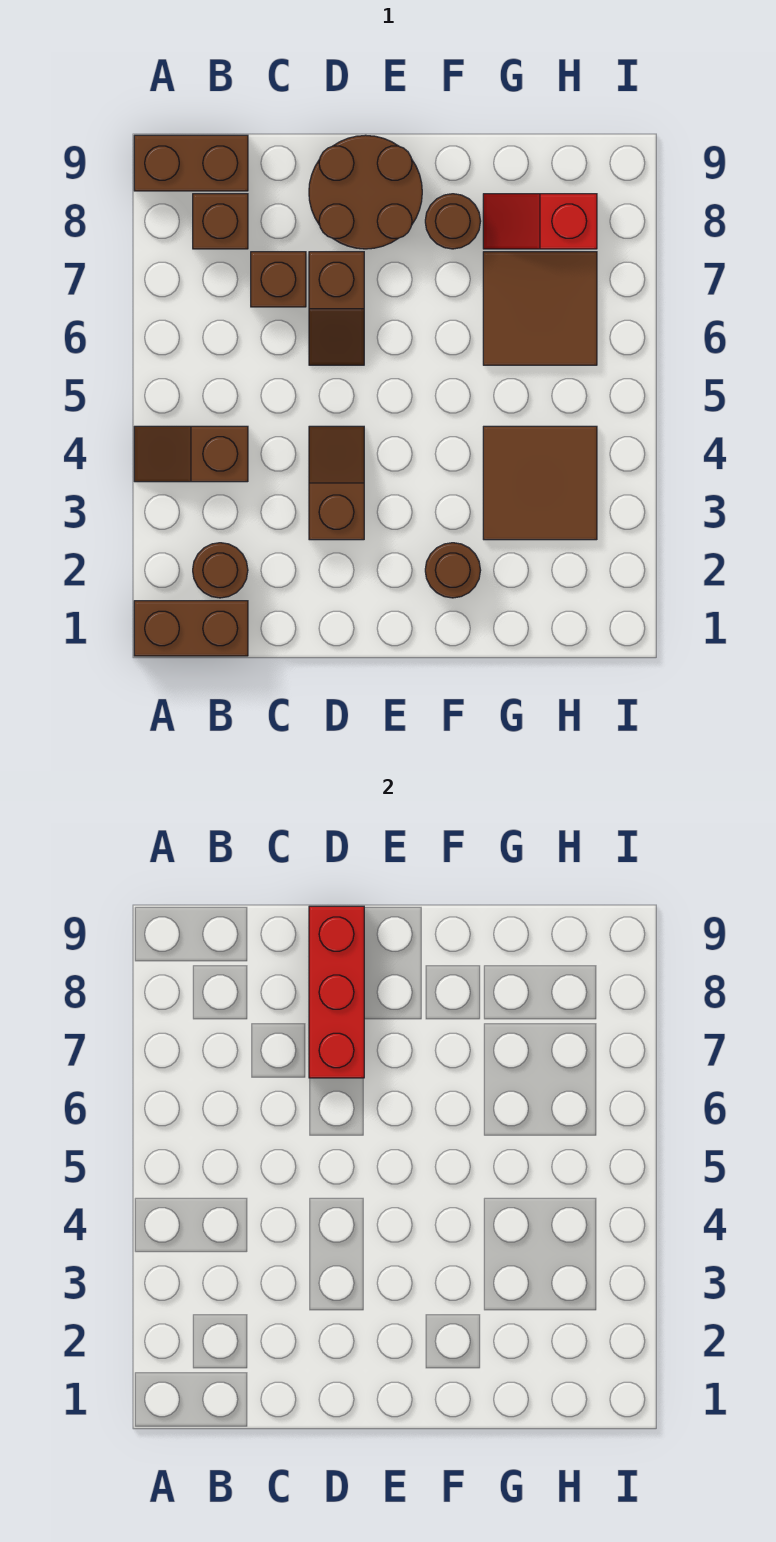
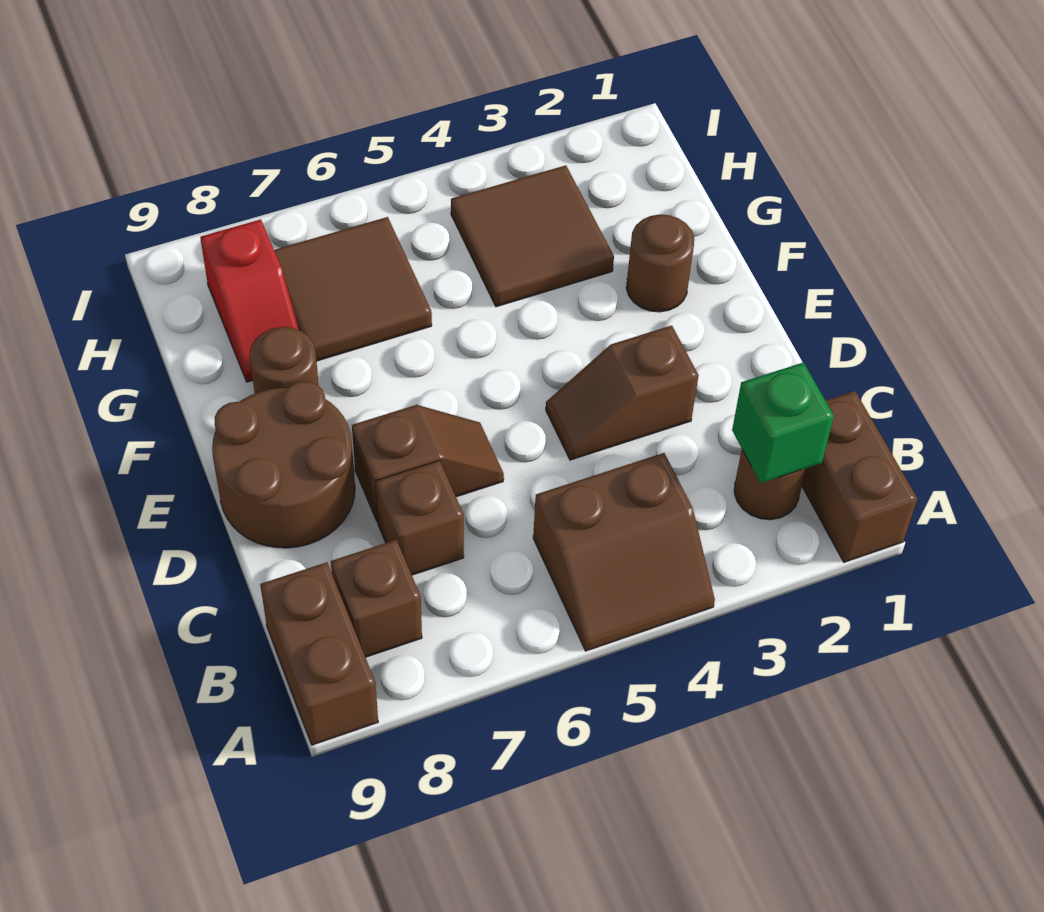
brown 1x2 slope [134,426,248,482] -> brown 2x2 slope [533,453,715,651]
none -> green 1x1 brick [732,362,834,483]
red 1x3 brick [309,906,364,1078] -> none

